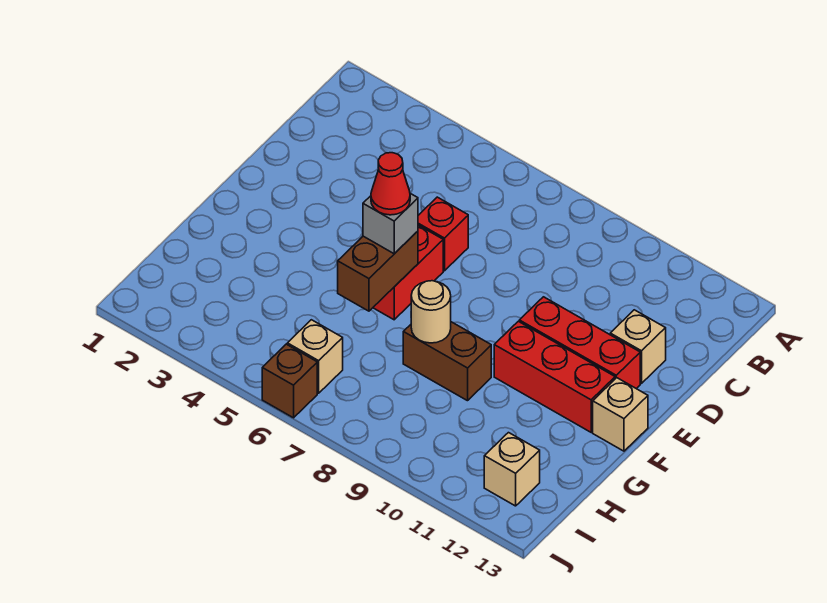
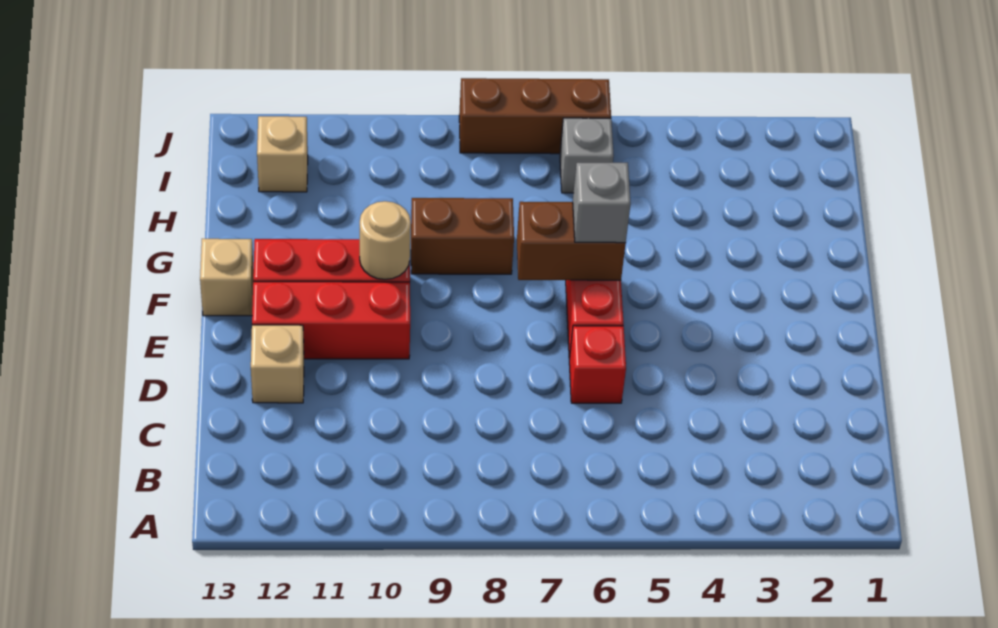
brown 1x2 brick [338,231,418,311] -> brown 1x2 brick turned to [517,202,626,280]
red 1x1 cone [371,153,410,215] -> none
tan 1x1 round brick [411,281,451,343] -> tan 1x1 round brick moved to [360,201,411,279]
tan 1x1 brick [287,320,343,393] -> grey 1x1 brick [560,118,614,193]
brown 1x1 brick [262,344,317,418] -> brown 1x3 brick [459,78,611,154]

